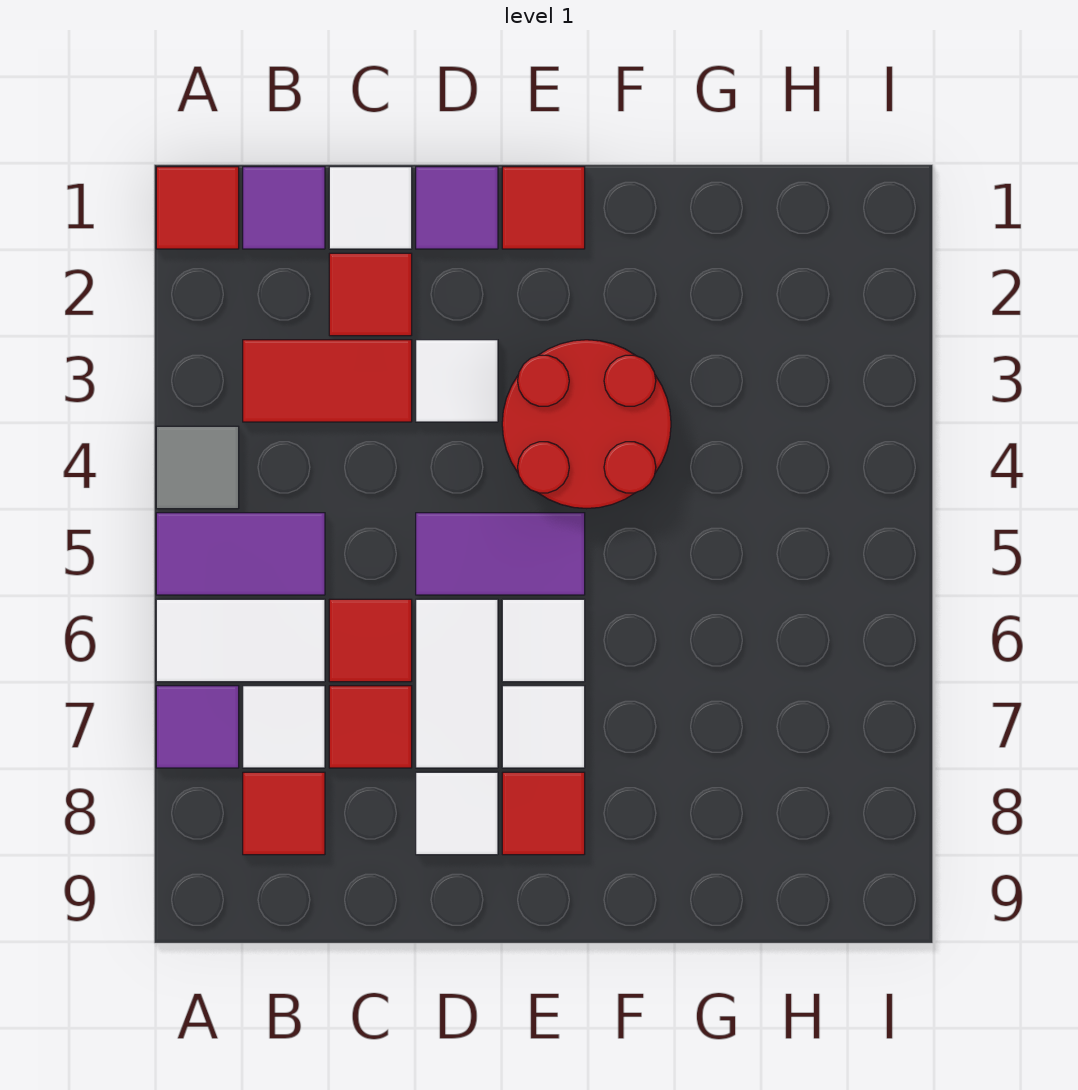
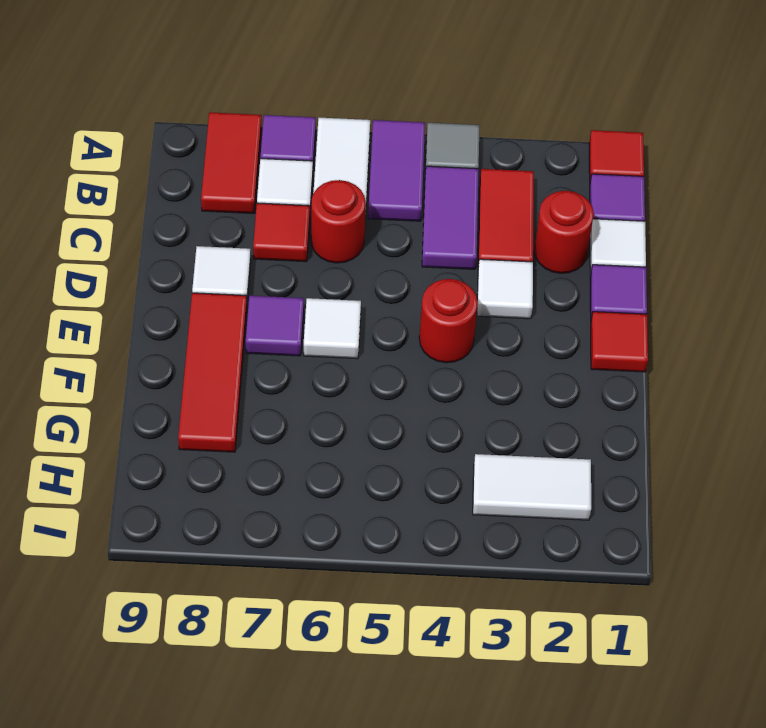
red 1x1 tile [243,772,325,855] -> red 1x2 tile [201,112,261,214]
red 1x1 tile [329,253,412,336] -> red 1x1 round brick [534,191,594,273]
red 1x1 tile [329,599,412,682] -> red 1x1 round brick [311,180,366,263]
purple 1x2 tile [416,513,585,595] -> purple 1x2 tile moved to [422,166,479,269]
white 1x2 tile [416,599,498,768] -> white 1x2 tile moved to [473,454,591,520]
red 2x2 round brick [502,340,671,509] -> red 1x1 round brick [419,279,478,363]
white 1x1 tile [502,686,585,768] -> purple 1x1 tile [246,296,304,356]
red 1x1 tile [502,772,585,855] -> red 1x3 tile [178,293,247,452]

